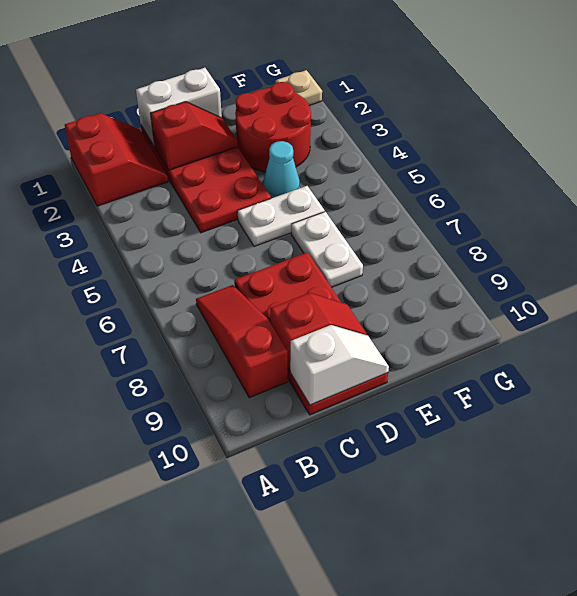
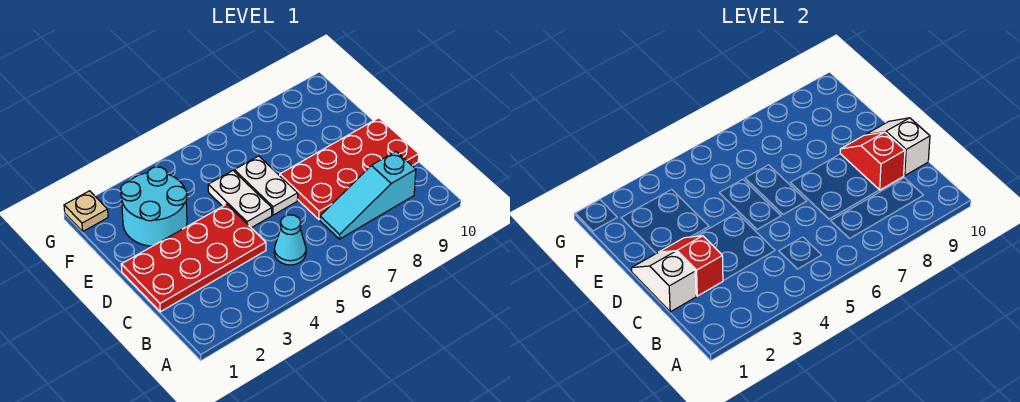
red 2x2 slope [65,113,168,206] -> none
red 1x3 slope [196,285,288,398] -> cyan 1x3 slope [320,151,416,239]
white 1x2 brick [136,68,222,145] -> white 1x2 slope [632,251,696,312]
red 2x2 round brick [235,82,311,172] -> cyan 2x2 round brick [121,167,187,246]
cyan 1x1 cone [263,141,300,198] -> cyan 1x1 cone moved to [274,215,306,265]
white 1x2 plate [291,212,363,287] -> white 1x2 plate turned to [234,156,298,215]

